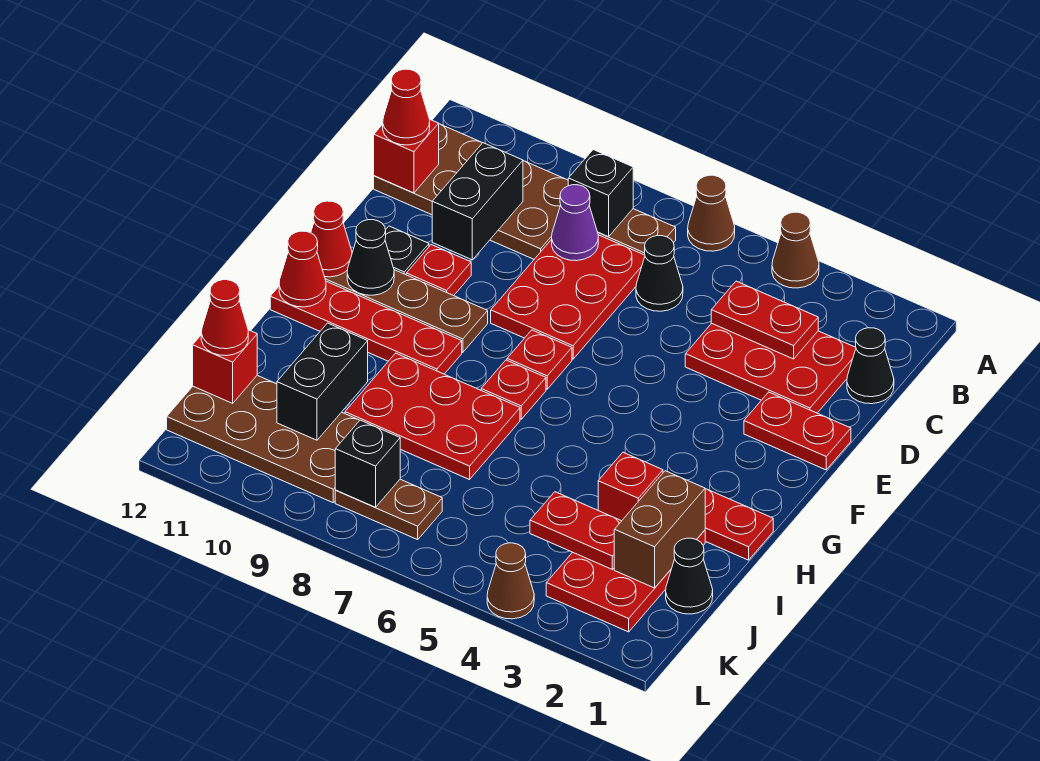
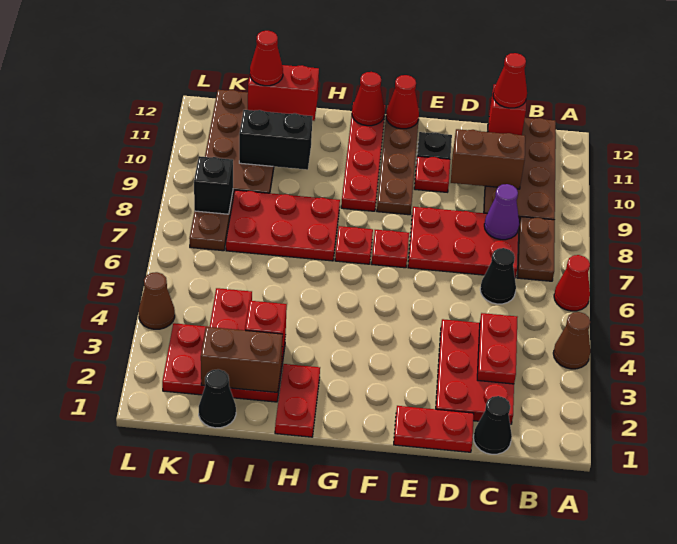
brown 1x1 cone [688,175,735,251] -> red 1x1 cone [554,255,590,311]
black 1x1 brick [568,150,633,237] -> none
black 1x2 brick [432,143,523,260] -> brown 1x2 brick [451,129,525,189]
red 1x2 plate [744,392,851,470] -> red 1x2 plate turned to [394,406,474,452]
black 1x1 cone [347,220,394,295] -> none
red 2x3 plate [345,353,520,480] -> red 2x3 plate turned to [226,190,340,261]
red 1x1 brick [193,330,257,403] -> red 1x2 brick [248,65,319,121]

